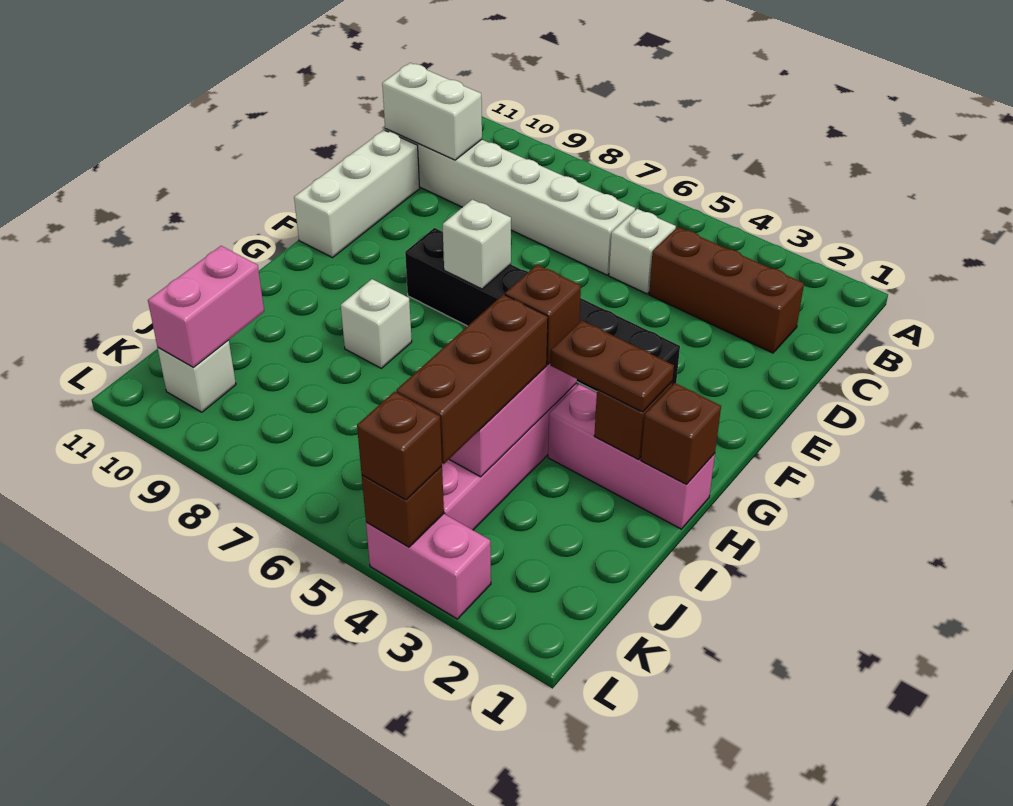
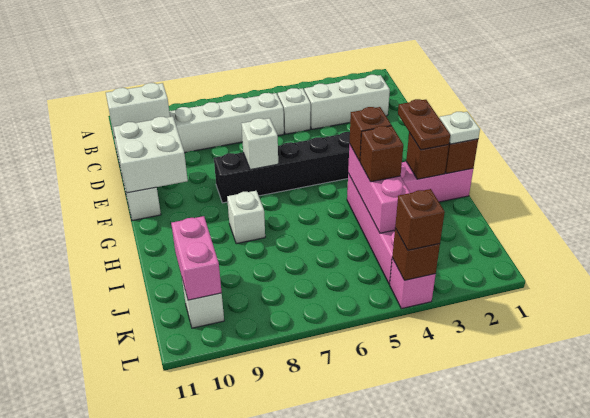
brown 1x3 brick [649,227,804,353] -> white 1x3 brick [304,75,390,129]
none -> white 2x2 brick [113,116,188,193]
none -> white 1x1 plate [439,112,480,144]
brown 1x2 plate [550,320,674,412] -> brown 1x2 plate turned to [398,99,450,150]
brown 1x3 brick [396,294,548,464] -> brown 1x1 brick [360,126,403,182]
pink 1x2 brick [366,514,491,619] -> pink 1x1 brick [390,258,436,309]

